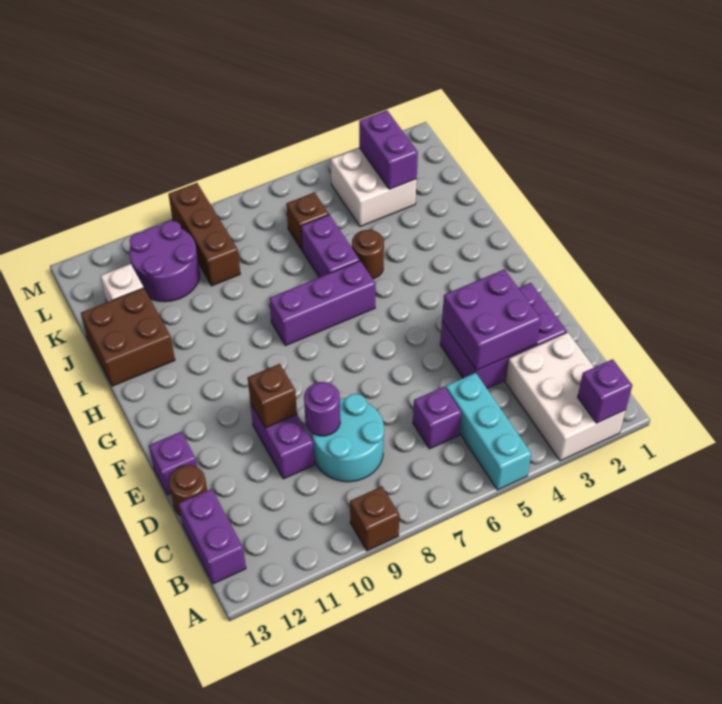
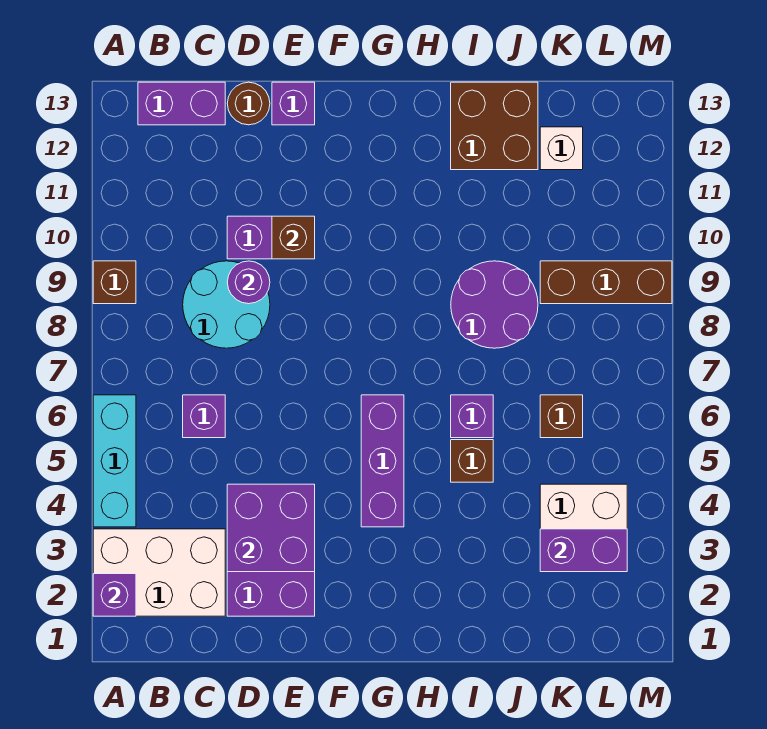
cyan 1x3 brick [446,373,531,490] -> cyan 1x3 brick turned to [93,395,136,527]
purple 1x3 brick [269,261,376,346] -> purple 1x3 brick moved to [361,395,404,527]
brown 1x1 round brick [352,230,384,279] -> brown 1x1 brick [451,440,493,482]
purple 1x2 brick [301,215,360,277] -> purple 1x1 brick [451,395,493,438]
purple 2x2 round brick [130,221,200,302] -> purple 2x2 round brick moved to [451,261,538,348]

